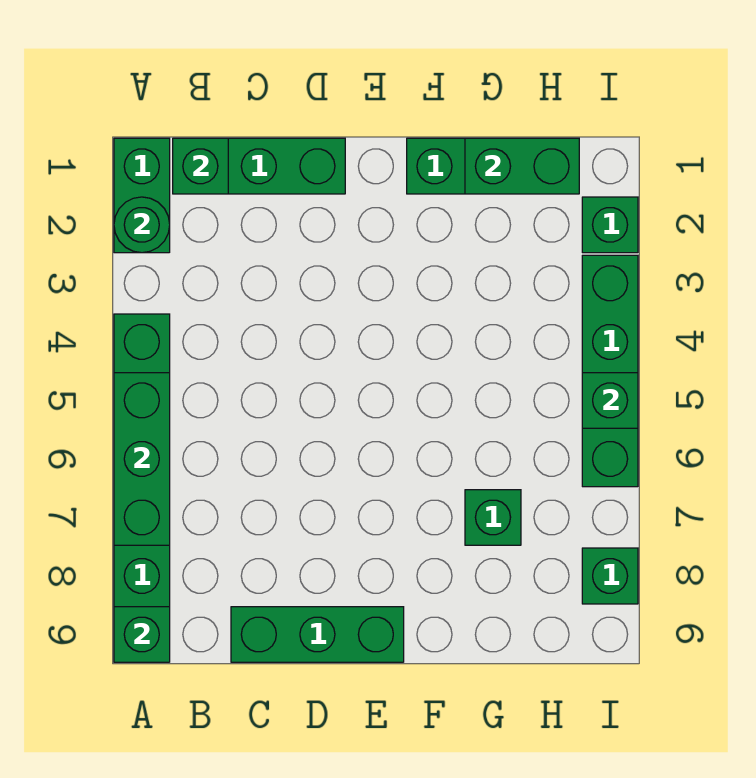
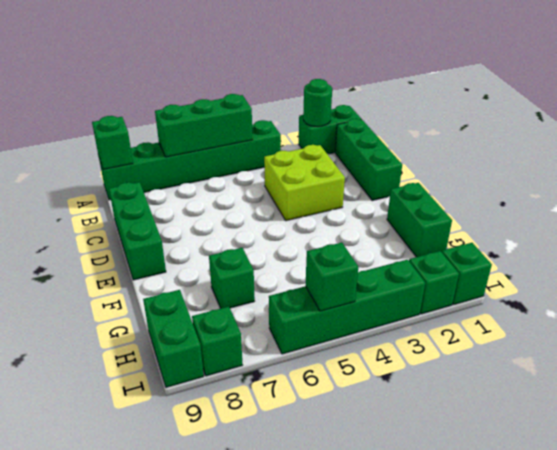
green 1x1 brick [173,138,228,194] -> green 1x1 brick moved to [442,243,492,305]
none -> lime 2x2 brick [264,145,345,221]
green 1x2 brick [465,138,579,194] -> green 1x2 brick moved to [143,290,204,387]

